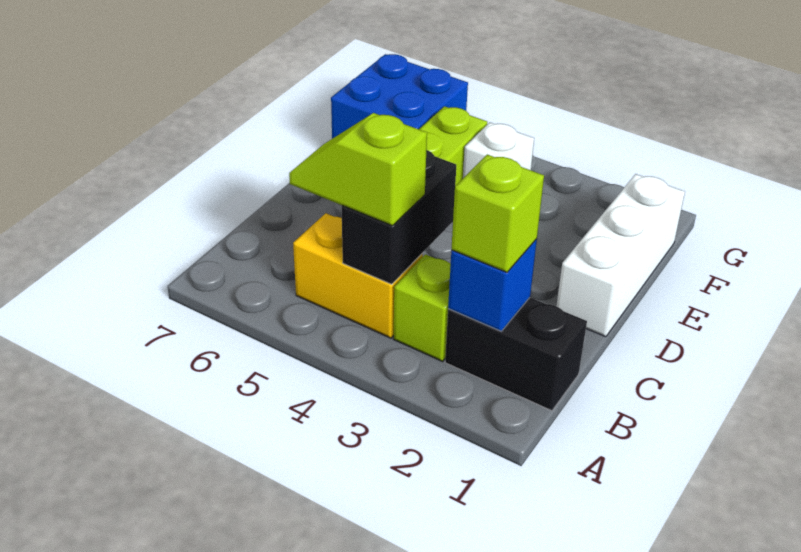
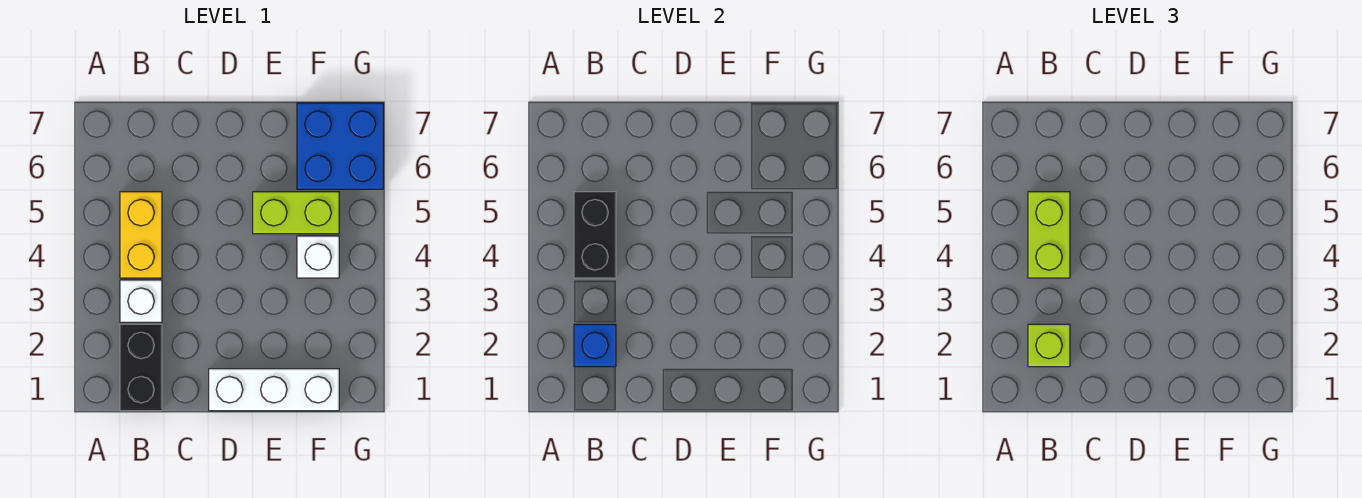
lime 1x1 brick [394,254,451,361] -> white 1x1 brick [120,280,162,322]
black 1x2 brick [342,150,456,284] -> black 1x2 brick turned to [574,192,616,278]
lime 1x2 slope [289,113,427,226] -> lime 1x2 brick [1028,192,1070,278]

